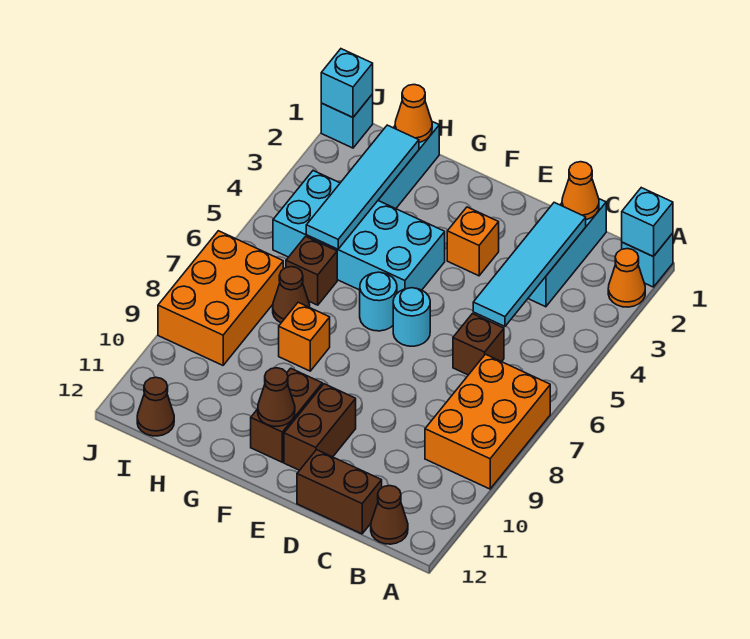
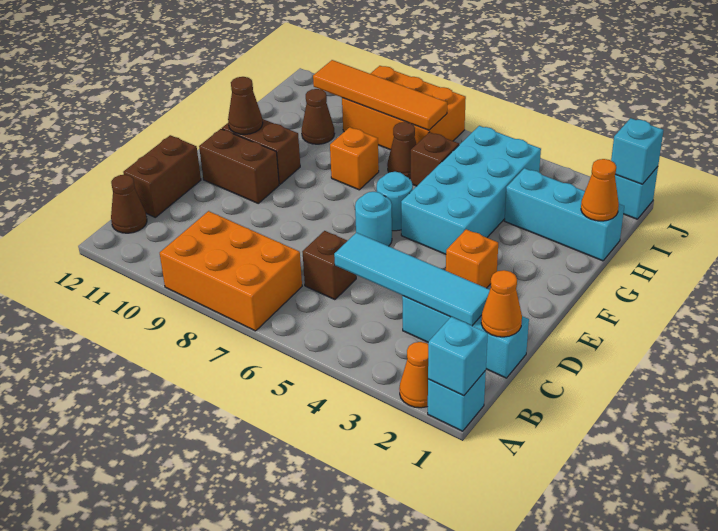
cyan 1x4 tile [306,125,419,249] -> none
none -> orange 1x4 tile [313,60,447,130]
brown 1x1 cone [137,377,174,436] -> brown 1x1 cone moved to [302,89,335,144]

